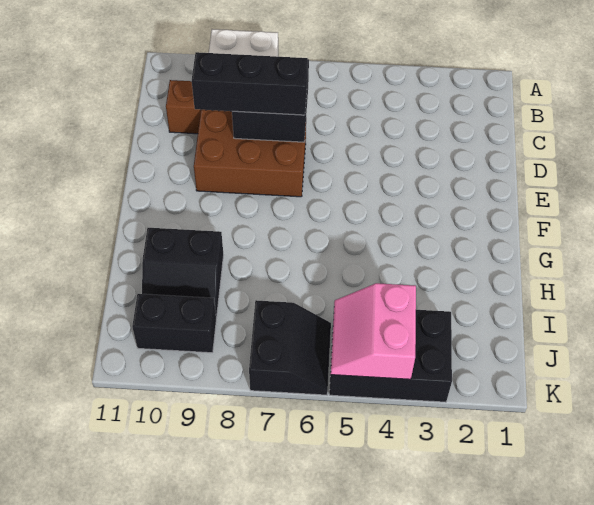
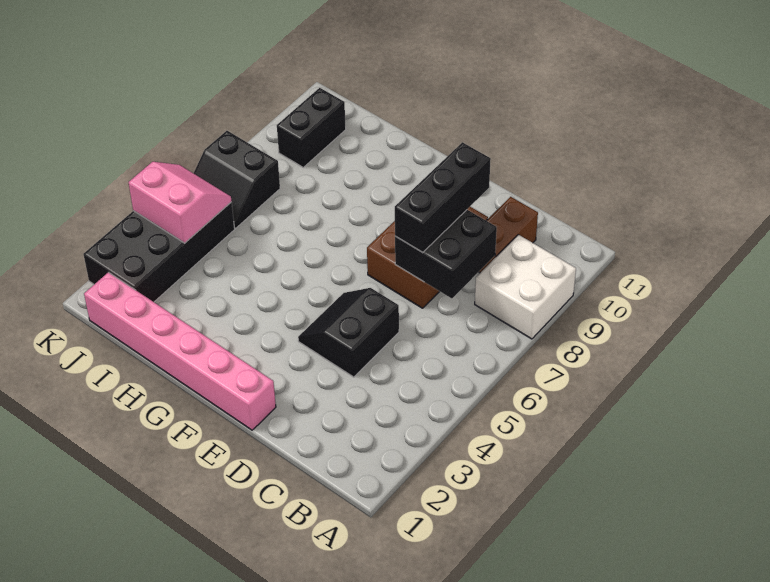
none -> pink 1x6 brick [84,272,276,430]
black 2x2 slope [142,228,224,318] -> black 2x2 slope moved to [298,288,399,377]
black 2x3 brick [329,310,452,402] -> black 2x4 brick [83,202,235,302]

